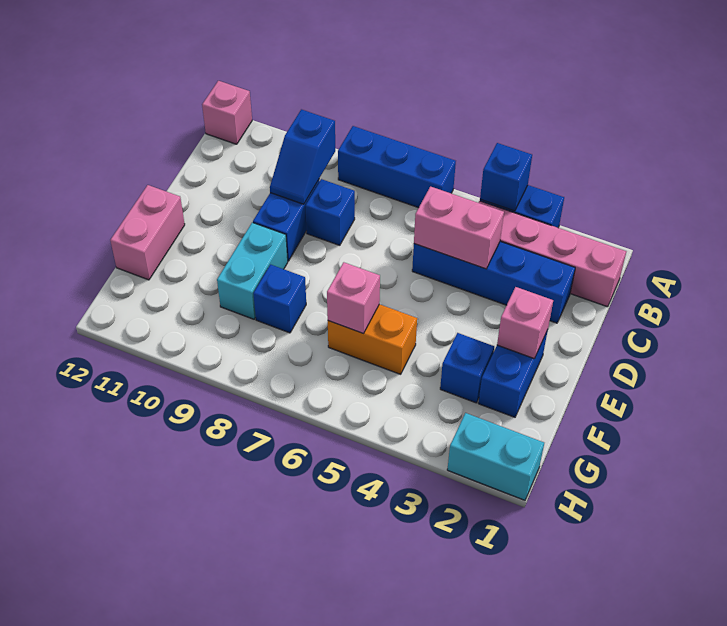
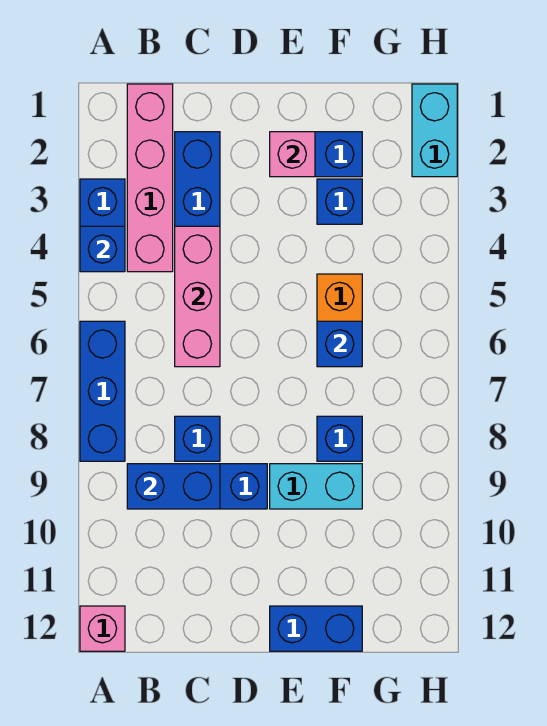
blue 1x2 slope [270,109,335,204] -> blue 1x2 brick [127,464,220,509]
pink 1x2 brick [414,187,504,269] -> pink 1x3 brick [175,226,220,367]
pink 1x2 brick [110,185,185,280] -> blue 1x2 brick [270,606,362,651]
pink 1x1 brick [327,262,380,333] -> blue 1x1 brick [317,321,362,367]

